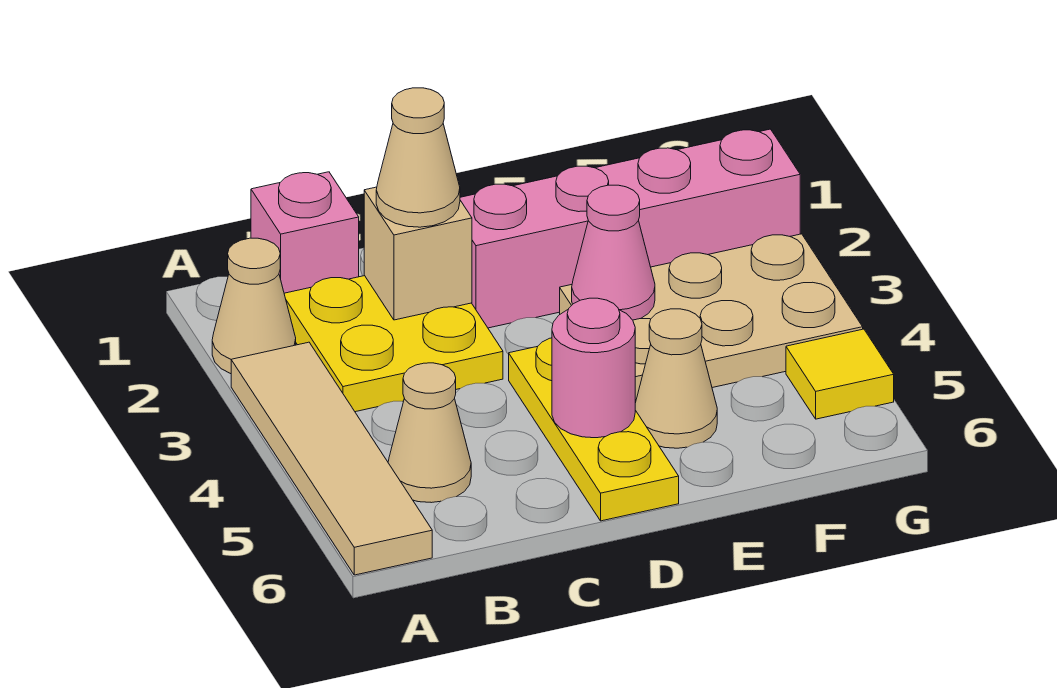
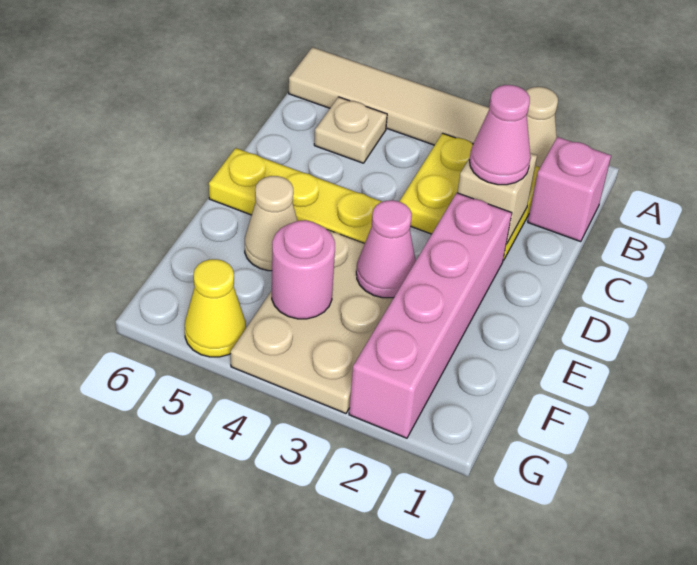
tan 1x1 cone [388,363,471,503] -> tan 1x1 plate [314,97,387,163]
tan 1x1 cone [376,88,460,227] -> pink 1x1 cone [470,85,531,185]
pink 1x1 round brick [552,298,635,438] -> pink 1x1 round brick moved to [272,220,335,319]
yellow 1x1 tile [786,329,894,419] -> yellow 1x1 cone [185,259,246,357]

